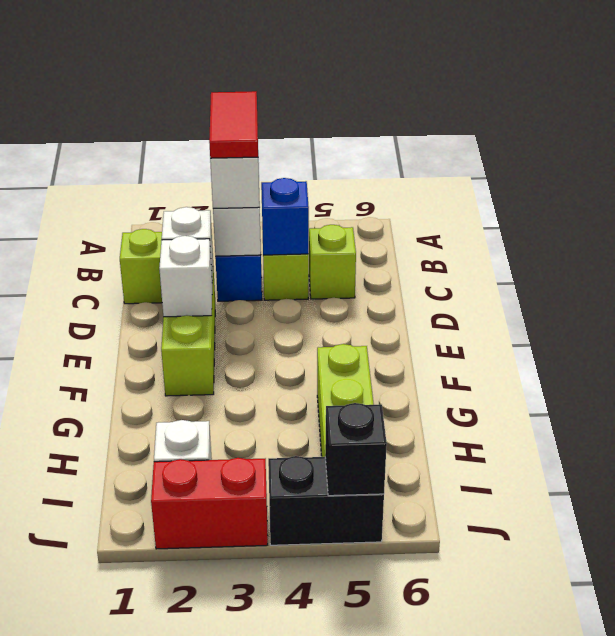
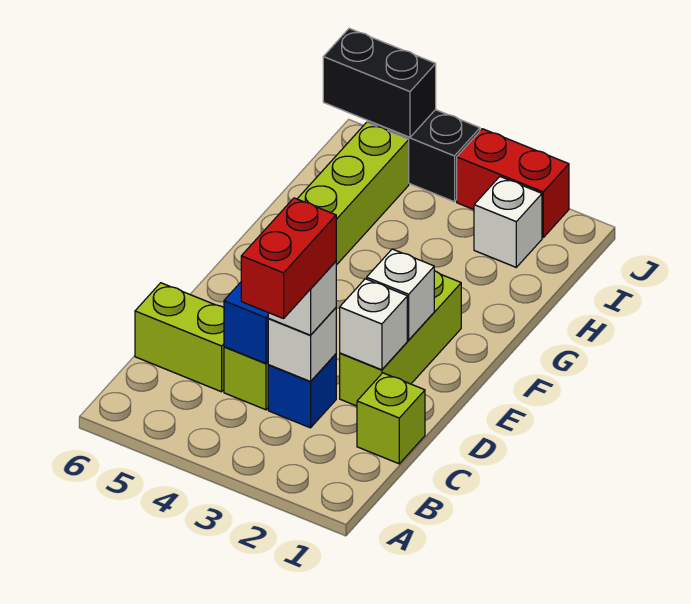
red 1x2 tile [209,91,258,158] -> red 1x2 brick [241,198,336,319]
lime 1x1 brick [309,225,356,299] -> lime 1x2 brick [135,283,224,392]
black 1x1 brick [325,403,387,496] -> black 1x2 brick [323,28,436,137]

